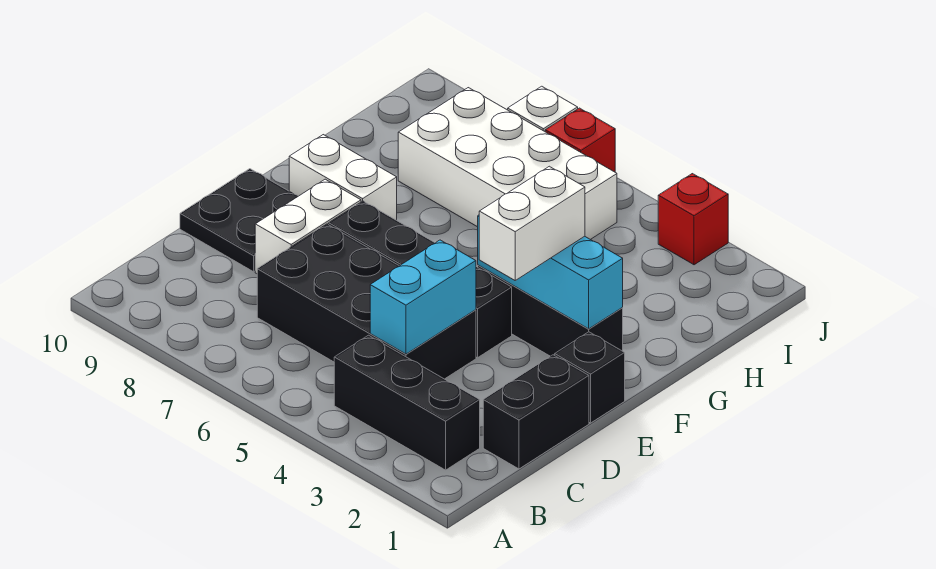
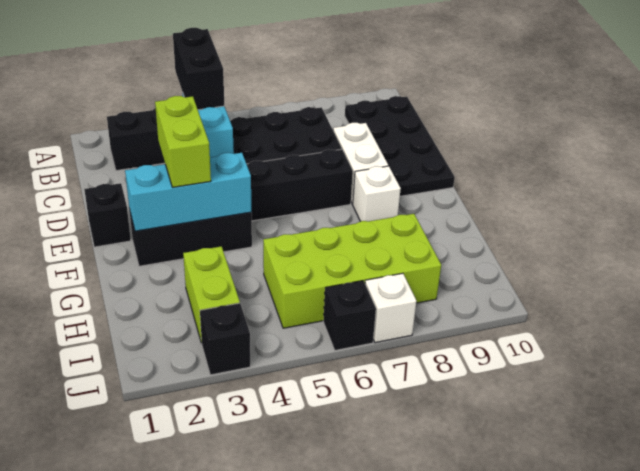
black 1x2 brick [483,355,589,469] -> black 1x2 brick moved to [173,28,224,110]
black 2x2 plate [180,169,298,272] -> black 2x4 plate [345,96,455,196]
white 1x2 brick [479,166,585,280] -> lime 1x2 brick [155,96,211,187]
white 1x2 brick [289,135,397,220] -> white 1x1 brick [353,166,401,221]
none -> lime 1x2 brick [183,246,240,344]
white 2x4 brick [398,88,617,240] -> lime 2x4 brick [263,214,441,328]
red 1x1 brick [658,174,728,265] -> black 1x1 brick [200,303,250,375]
red 1x1 brick [545,108,615,172] -> black 1x1 brick [323,281,376,350]

